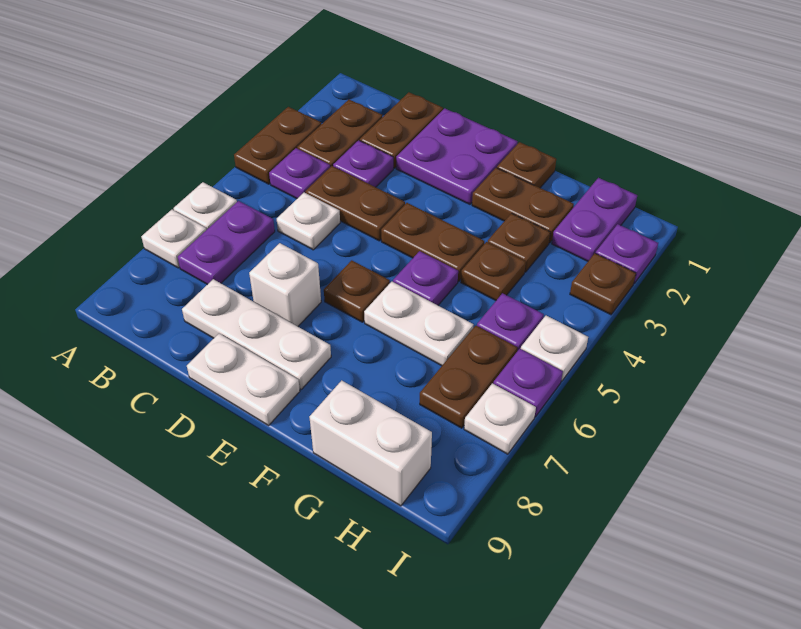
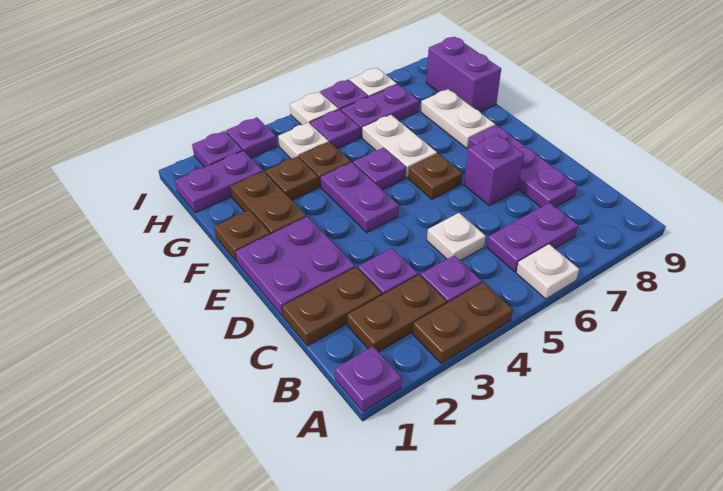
none -> purple 1x1 plate [335,346,402,412]
white 1x1 plate [141,210,206,268] -> white 1x1 plate moved to [278,123,329,159]
brown 1x2 plate [305,166,405,241] -> none
white 1x3 plate [182,279,331,389] -> purple 1x3 plate [468,125,577,207]
white 1x1 brick [249,243,321,326] -> purple 1x1 brick [464,134,524,206]
white 1x2 plate [187,334,300,426] -> white 1x2 plate moved to [421,89,495,148]
brown 1x2 plate [381,203,484,282] -> purple 1x2 plate [321,162,399,232]
white 1x2 brick [309,380,432,506] -> purple 1x2 brick [426,37,501,112]
brown 1x2 plate [420,326,517,428] -> purple 1x2 plate [341,84,419,138]
brown 1x1 plate [570,253,636,315] -> purple 1x1 plate [226,118,277,158]

